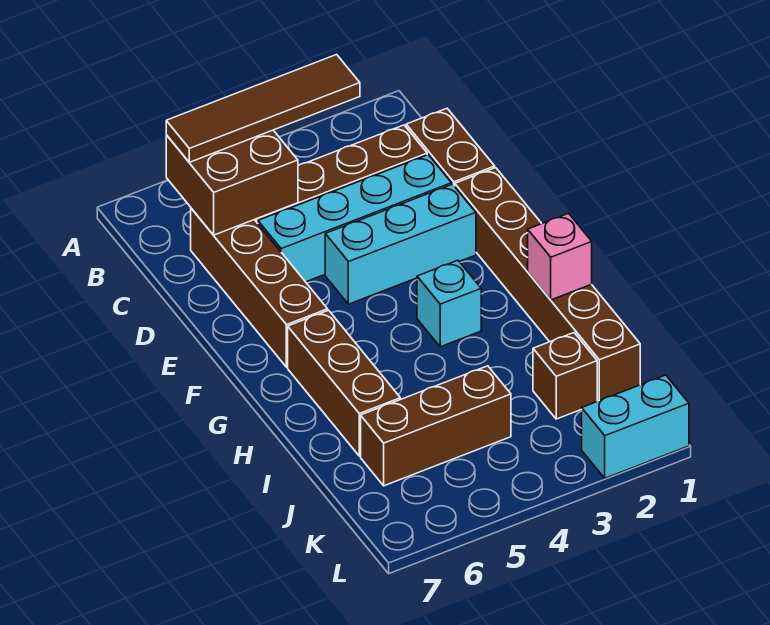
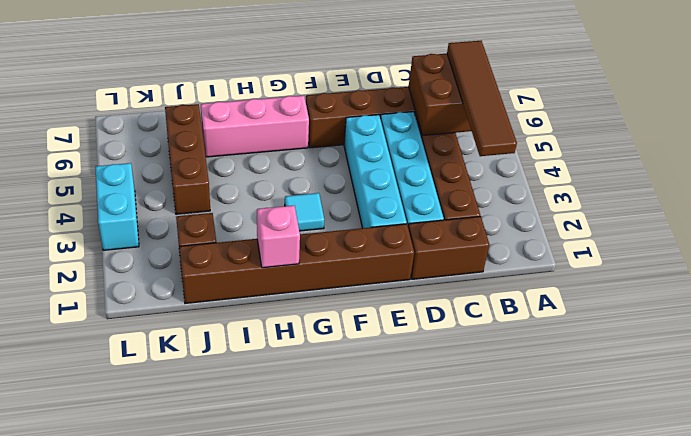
cyan 1x3 brick [325,184,476,304] -> cyan 1x4 brick [344,115,407,228]
cyan 1x1 brick [417,260,481,347] -> cyan 1x1 tile [285,193,324,231]
brown 1x3 brick [288,310,400,456] -> pink 1x3 brick [201,95,309,157]
cyan 1x2 brick [582,375,689,478] -> cyan 1x2 brick moved to [95,163,139,250]

